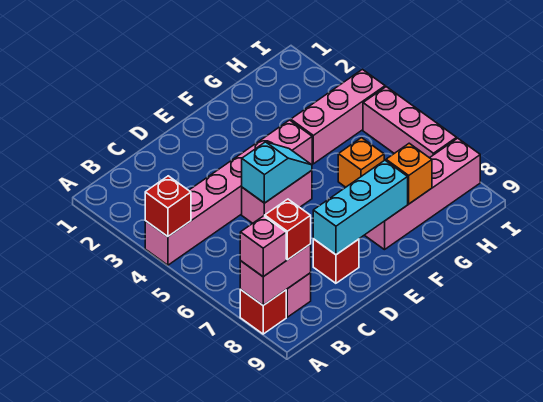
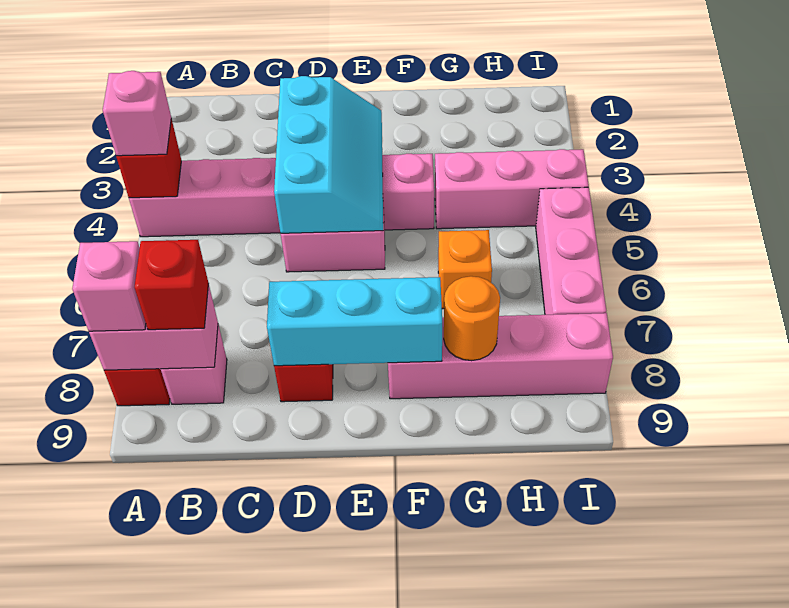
none -> pink 1x1 brick [103,71,171,156]
cyan 1x2 slope [242,142,312,203] -> cyan 2x3 slope [274,76,383,233]
orange 1x1 brick [386,143,432,204] -> orange 1x1 round brick [444,276,500,361]

